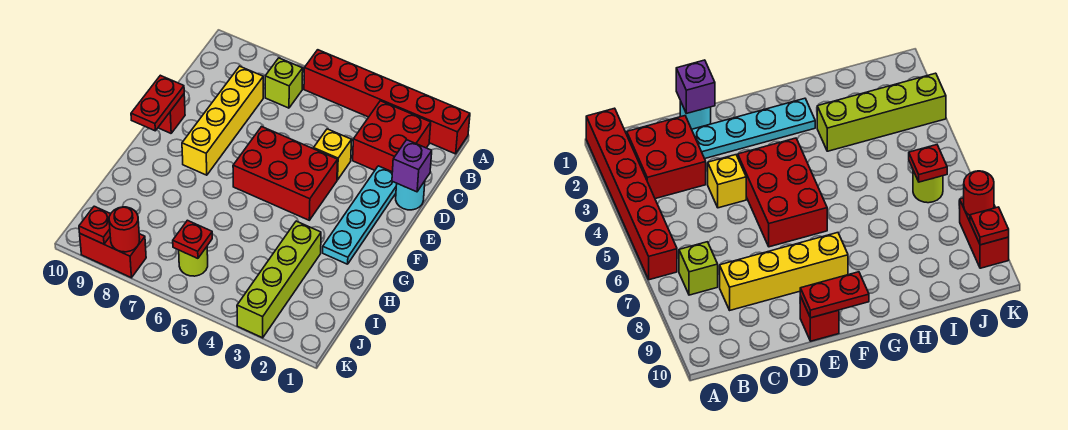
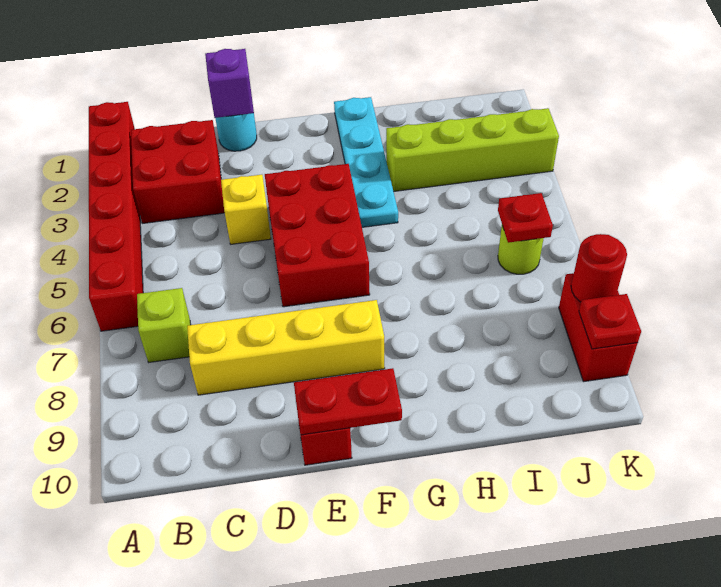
cyan 1x4 plate [323,166,397,264] -> cyan 1x4 plate turned to [334,97,398,227]

